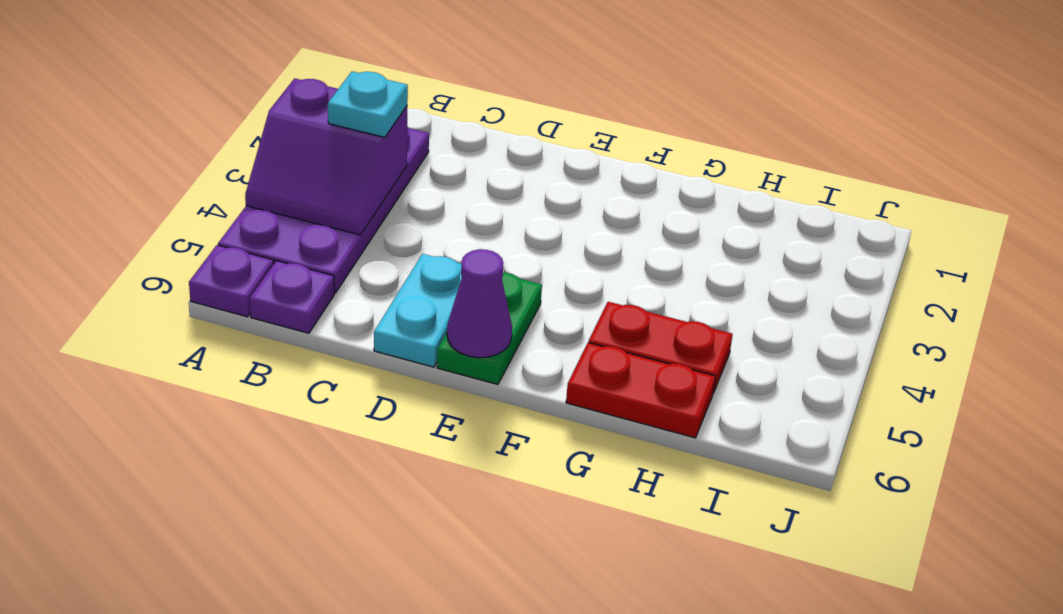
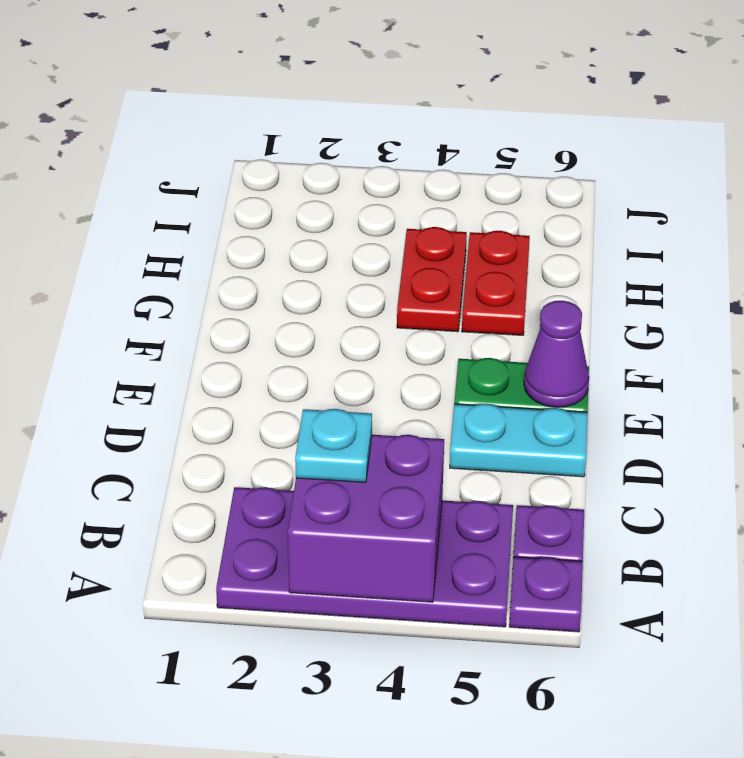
purple 2x2 slope [245,78,407,235] -> purple 2x2 brick [288,435,444,602]
red 1x2 plate [566,343,716,438] -> red 1x2 plate moved to [397,227,467,332]

